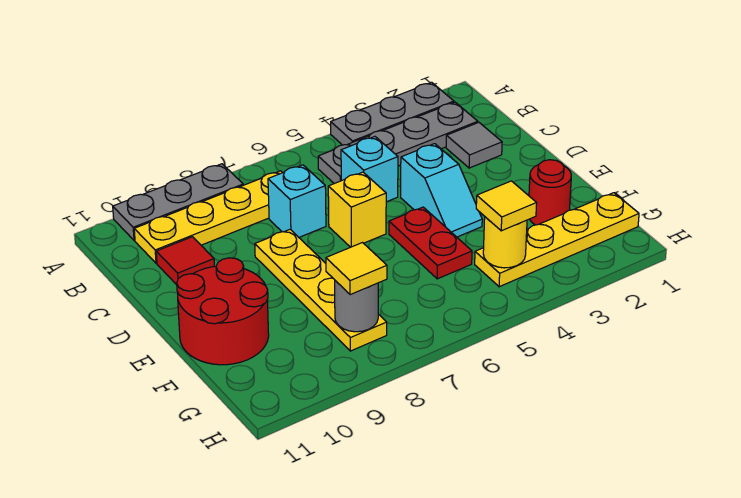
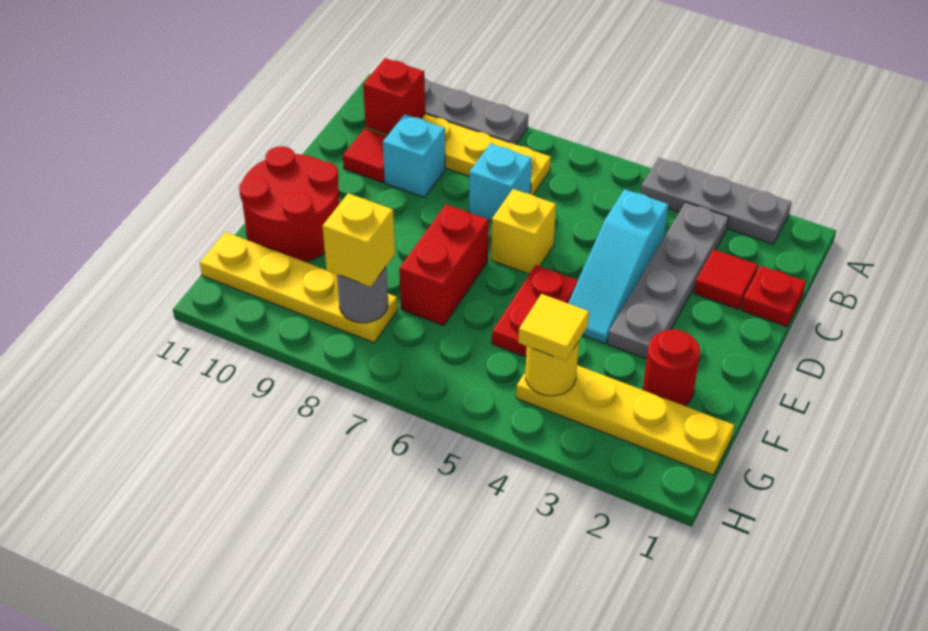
grey 1x4 plate [318,102,478,184] -> grey 1x4 plate turned to [608,202,729,359]
none -> red 1x1 brick [363,58,425,134]
none -> red 1x1 plate [741,266,806,327]
grey 1x1 tile [446,122,502,168] -> red 1x1 tile [694,249,758,309]
cyan 1x1 brick [341,137,398,202] -> cyan 1x1 brick moved to [383,114,445,197]
cyan 1x2 slope [401,144,482,237] -> cyan 1x3 slope [568,189,668,343]
yellow 1x4 plate [255,230,387,351] -> yellow 1x4 plate turned to [200,232,398,343]
none -> red 1x2 brick [399,205,489,326]
yellow 1x1 tile [326,243,387,295] -> yellow 1x1 brick [323,193,395,287]

